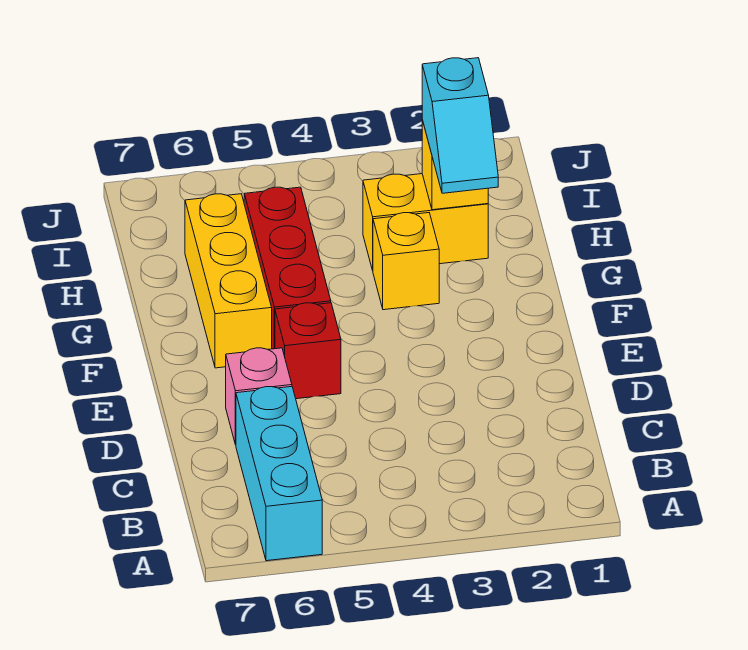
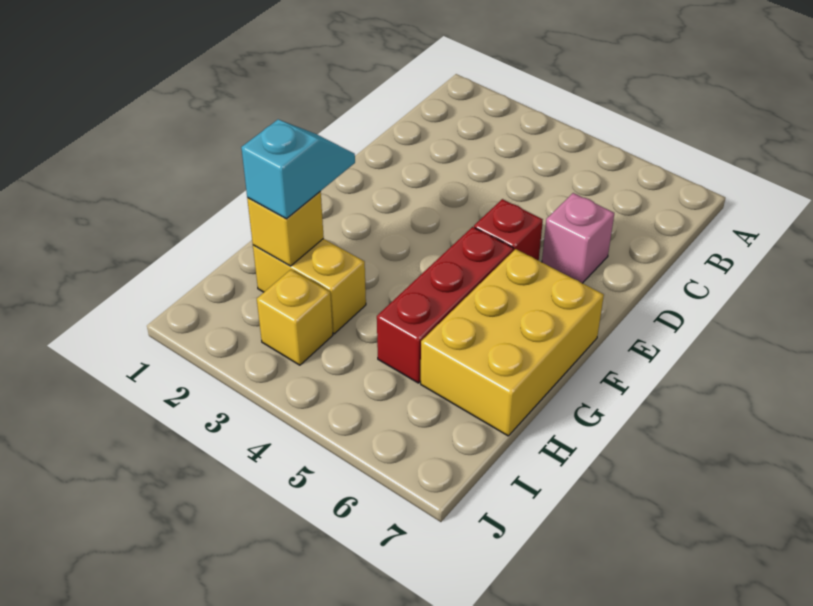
cyan 1x3 brick [236,387,322,561] -> none
yellow 1x3 brick [185,194,272,368] -> yellow 2x3 brick [421,249,604,436]
yellow 1x1 brick [373,213,439,310] -> yellow 1x1 brick moved to [257,270,333,365]

